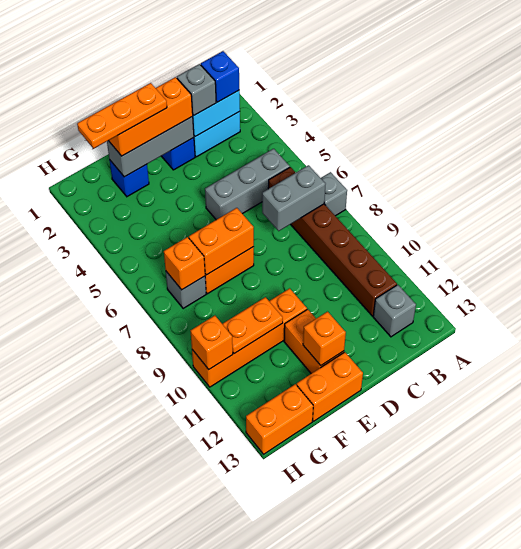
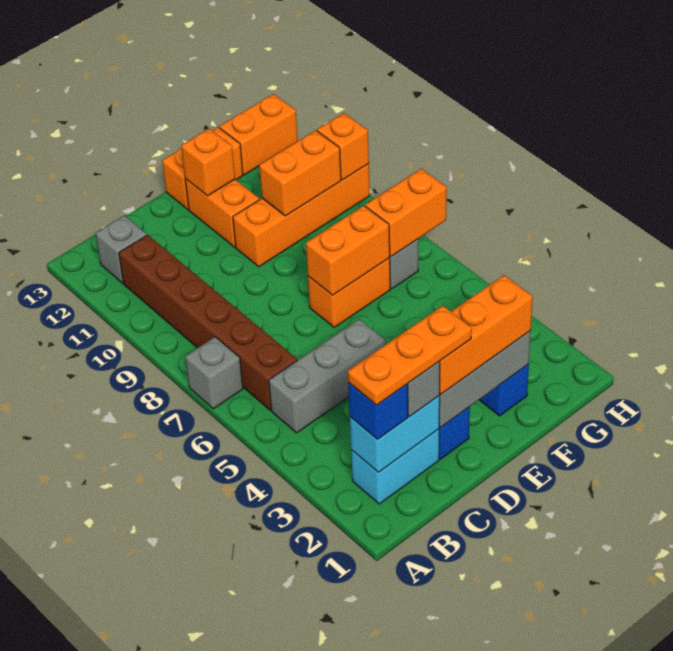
grey 1x2 brick [262,165,325,231] -> none
orange 1x3 plate [77,83,167,148] -> orange 1x3 plate moved to [348,306,472,405]
orange 1x2 plate [223,297,283,354] -> orange 1x2 brick [259,130,341,216]
orange 1x1 brick [164,237,205,290] -> orange 1x2 brick [365,169,447,257]

